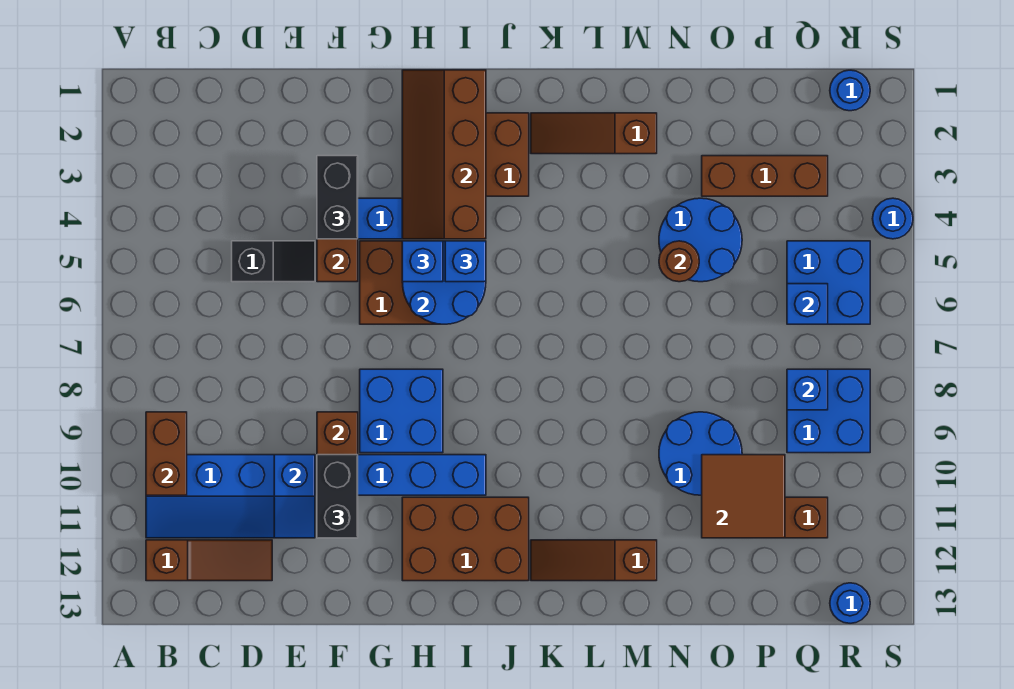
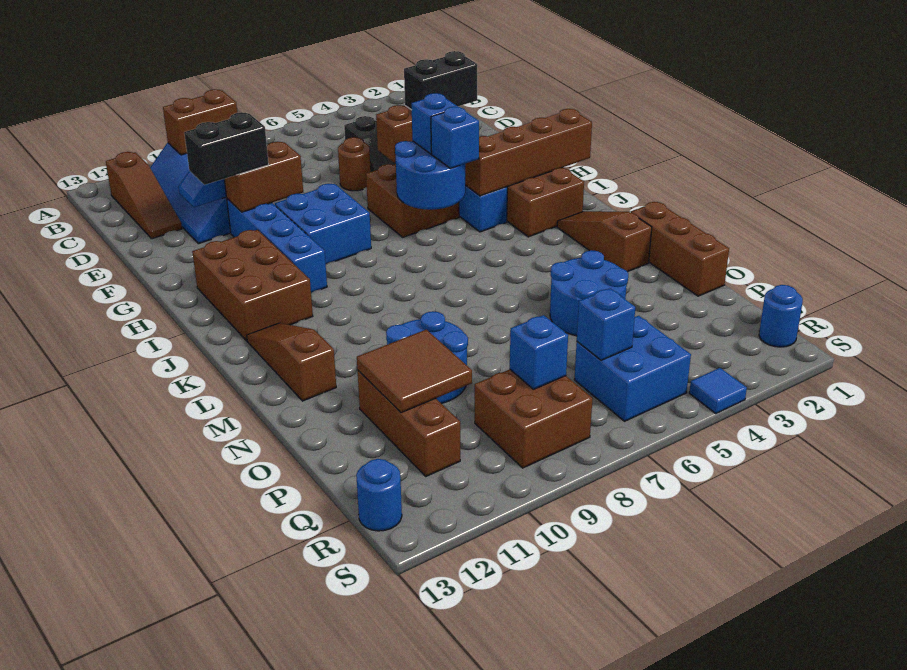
brown 1x1 round brick [659,241,699,282] -> brown 1x1 round brick moved to [338,137,371,191]
brown 1x3 brick [702,156,828,196] -> brown 1x3 brick moved to [631,202,729,296]
blue 2x2 brick [787,369,870,453] -> brown 2x2 brick [475,369,592,468]
blue 1x1 round brick [872,198,913,239] -> blue 1x1 tile [689,368,747,413]

